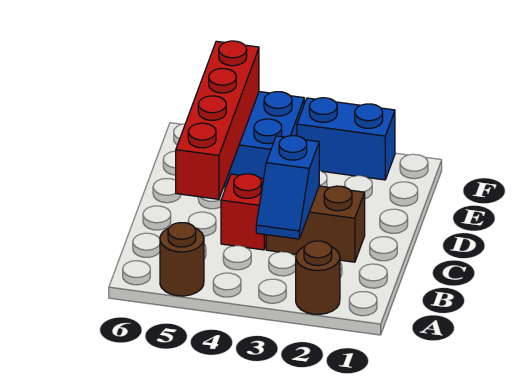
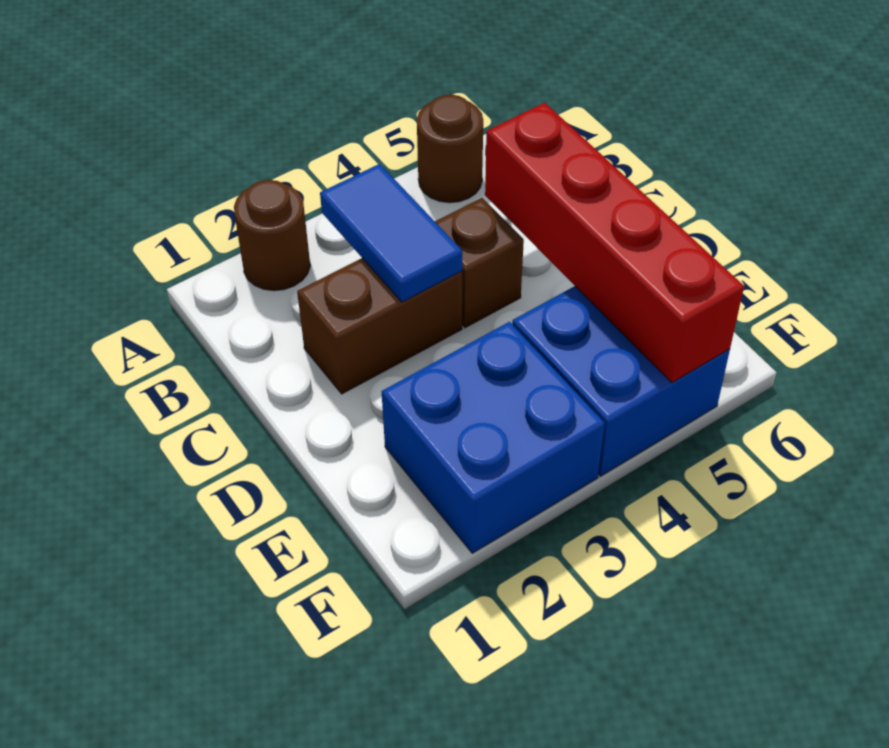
blue 1x2 slope [256,136,319,239] -> blue 1x2 tile [320,164,462,302]
red 1x1 brick [221,174,266,250] -> brown 1x1 brick [435,198,524,328]
blue 1x2 brick [297,98,395,180] -> blue 2x2 brick [382,322,605,553]

